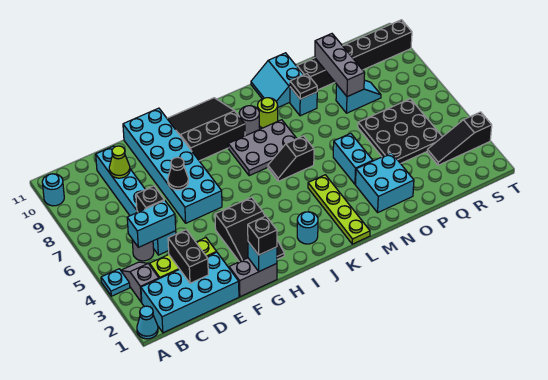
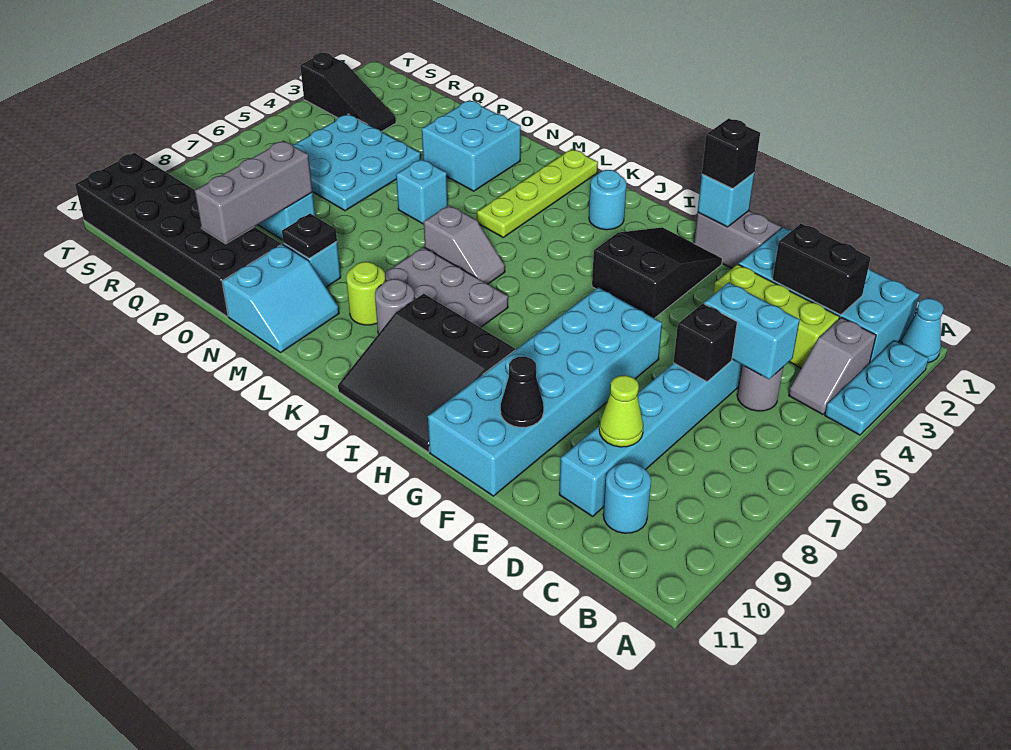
cyan 1x1 plate [101,269,130,296] -> cyan 1x3 plate [825,340,929,435]
cyan 1x1 round brick [42,174,64,206] -> cyan 1x1 round brick moved to [603,462,651,533]
black 1x2 brick [168,230,208,283] -> black 1x2 brick turned to [772,224,871,315]
black 1x1 cone [168,157,188,190] -> black 1x1 cone moved to [501,357,544,427]
black 1x2 slope [268,136,314,181] -> grey 1x2 slope [424,205,505,284]
cyan 1x2 brick [333,133,373,184] -> cyan 1x1 brick [396,159,448,224]
black 1x6 brick [297,20,412,90] -> black 2x6 brick [75,153,281,317]
black 3x3 plate [358,99,442,164] -> cyan 3x3 plate [293,114,421,211]

